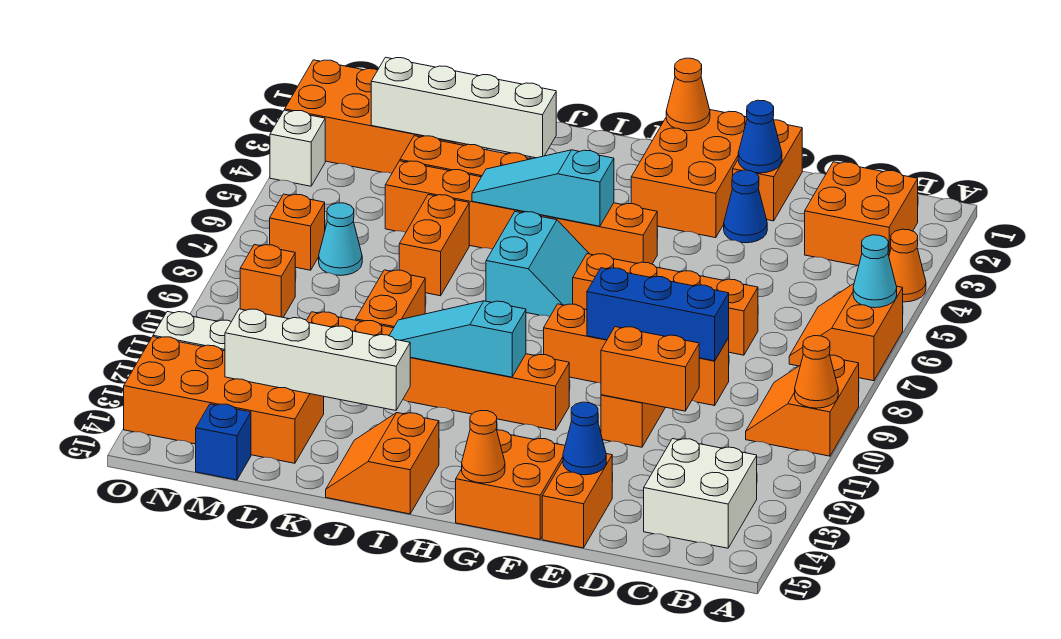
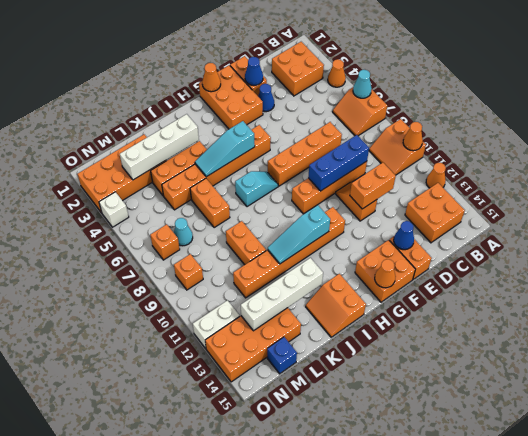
none -> orange 1x1 cone [426,163,446,188]
white 2x2 brick [644,439,757,548] -> orange 2x2 brick [405,183,465,243]
cyan 2x2 slope [486,212,589,317] -> cyan 1x2 slope [235,171,278,207]

